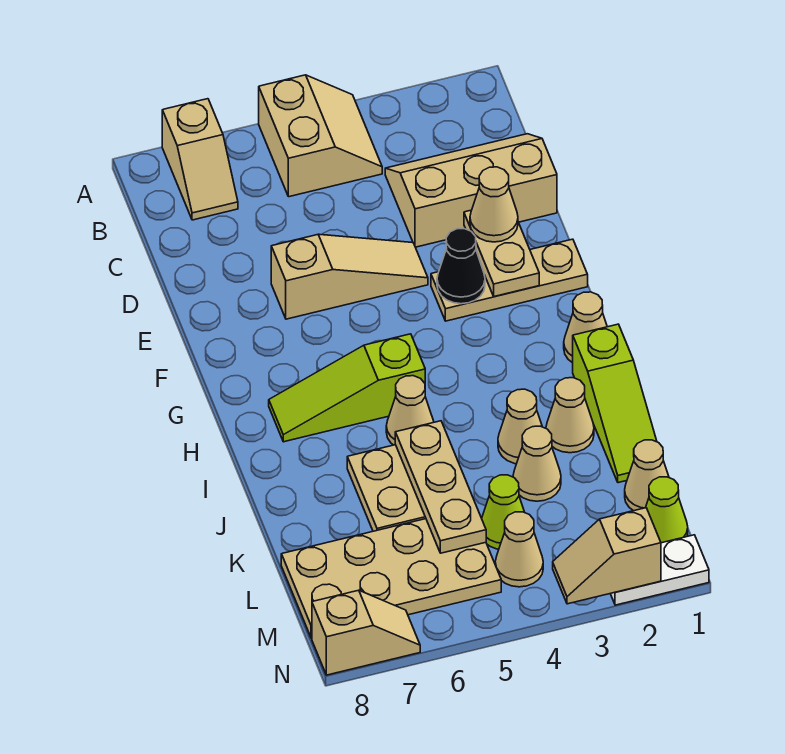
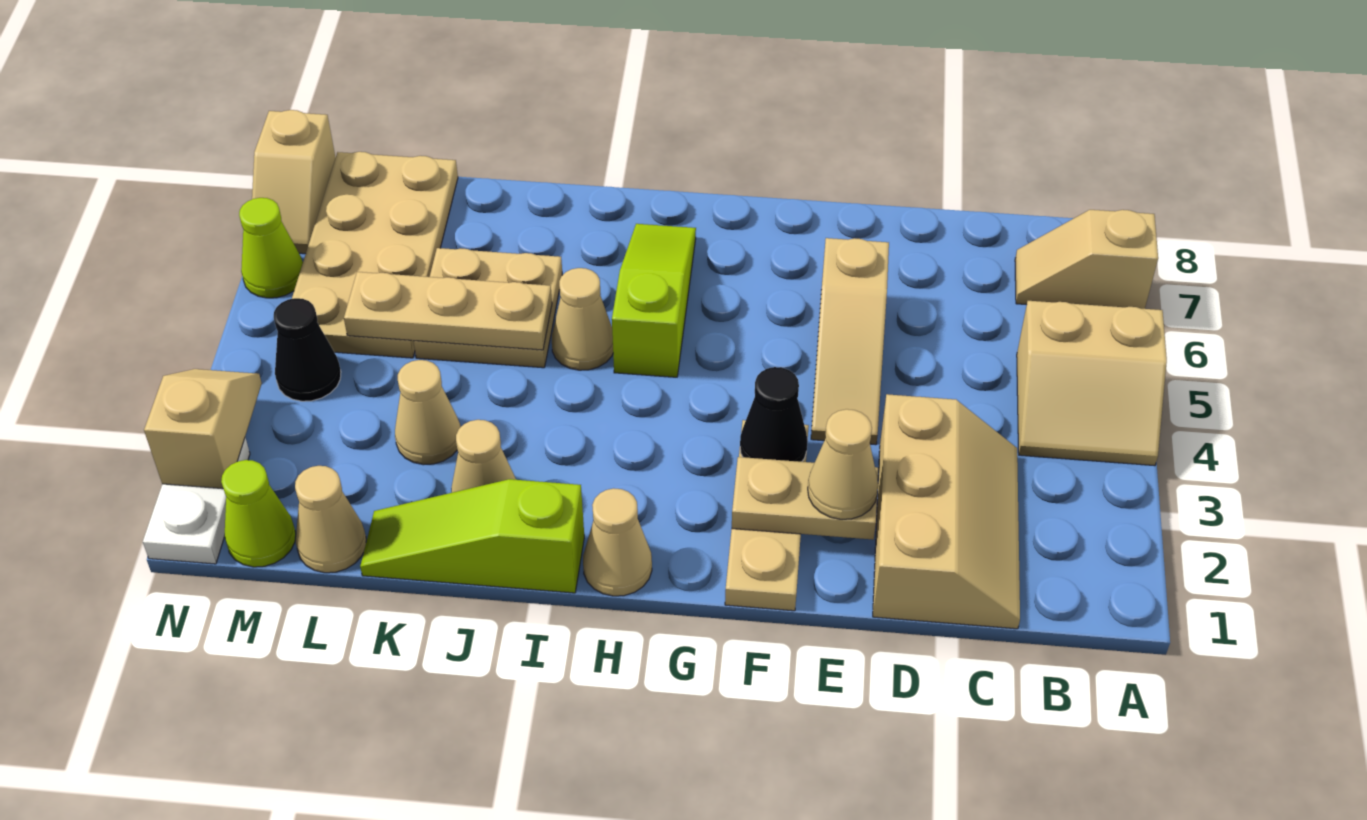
tan 1x1 cone [498,389,542,464] -> none
lime 1x1 cone [482,475,524,549] -> lime 1x1 cone moved to [239,198,303,298]
tan 1x1 cone [495,512,543,587] -> black 1x1 cone [274,298,341,401]

